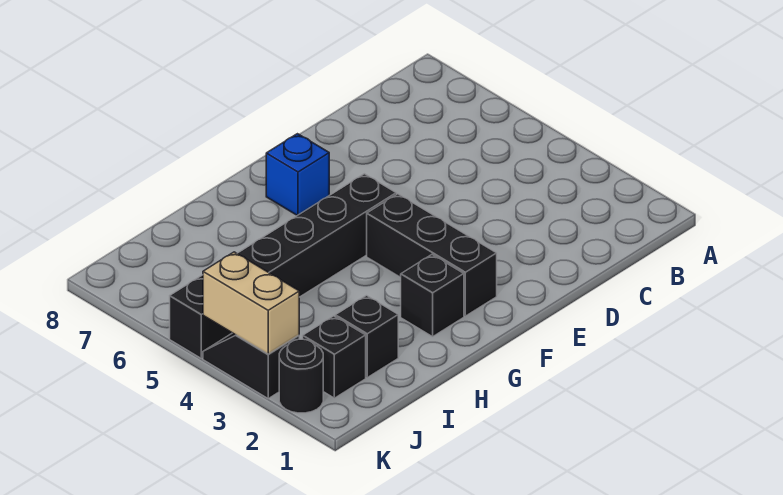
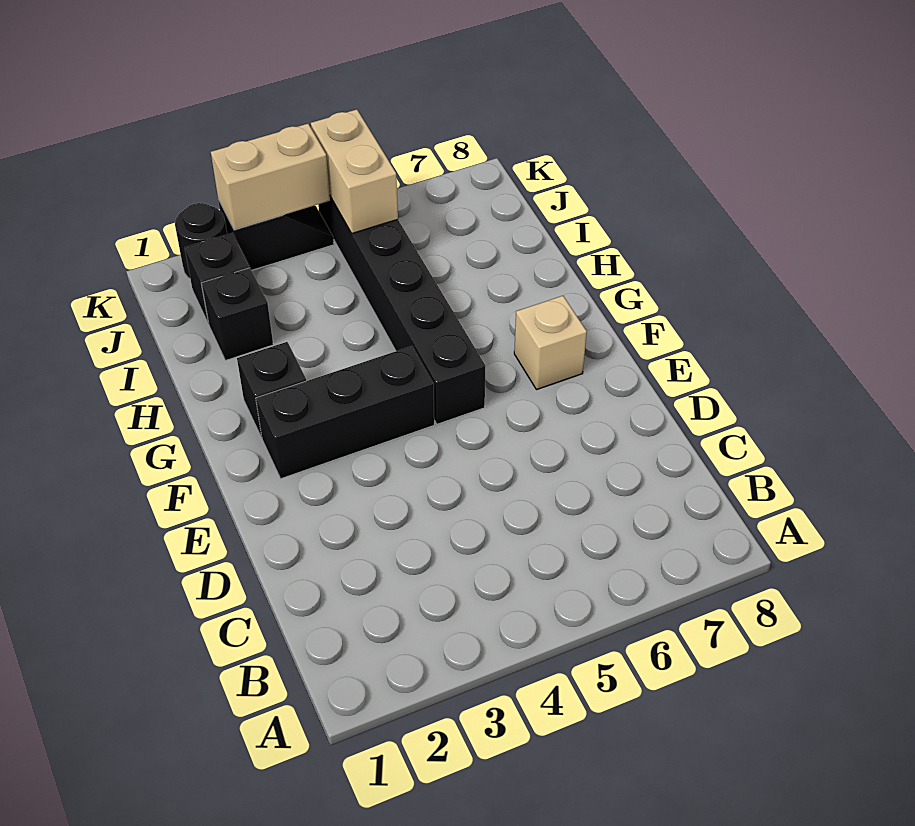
blue 1x1 brick [266,134,329,216] -> tan 1x1 brick [514,296,587,390]
none -> tan 1x2 brick [311,109,398,233]

